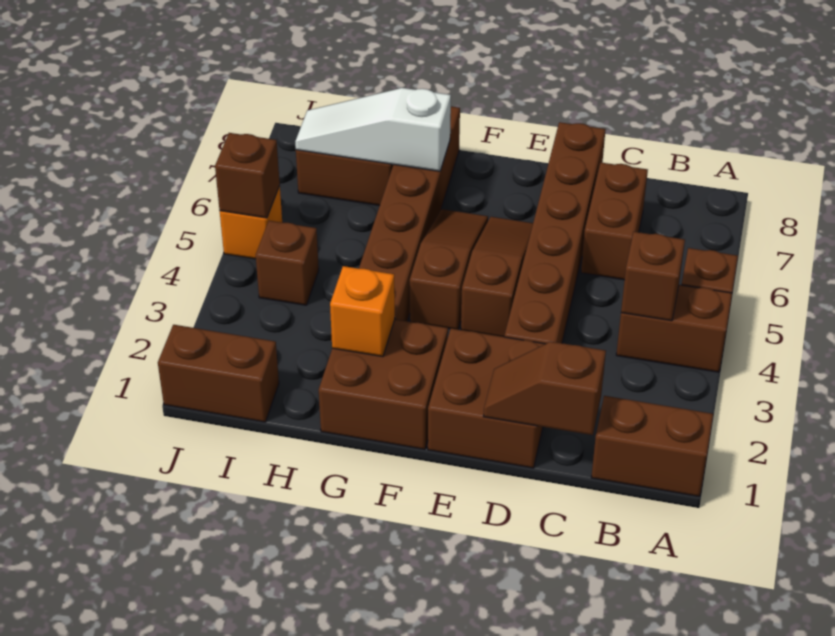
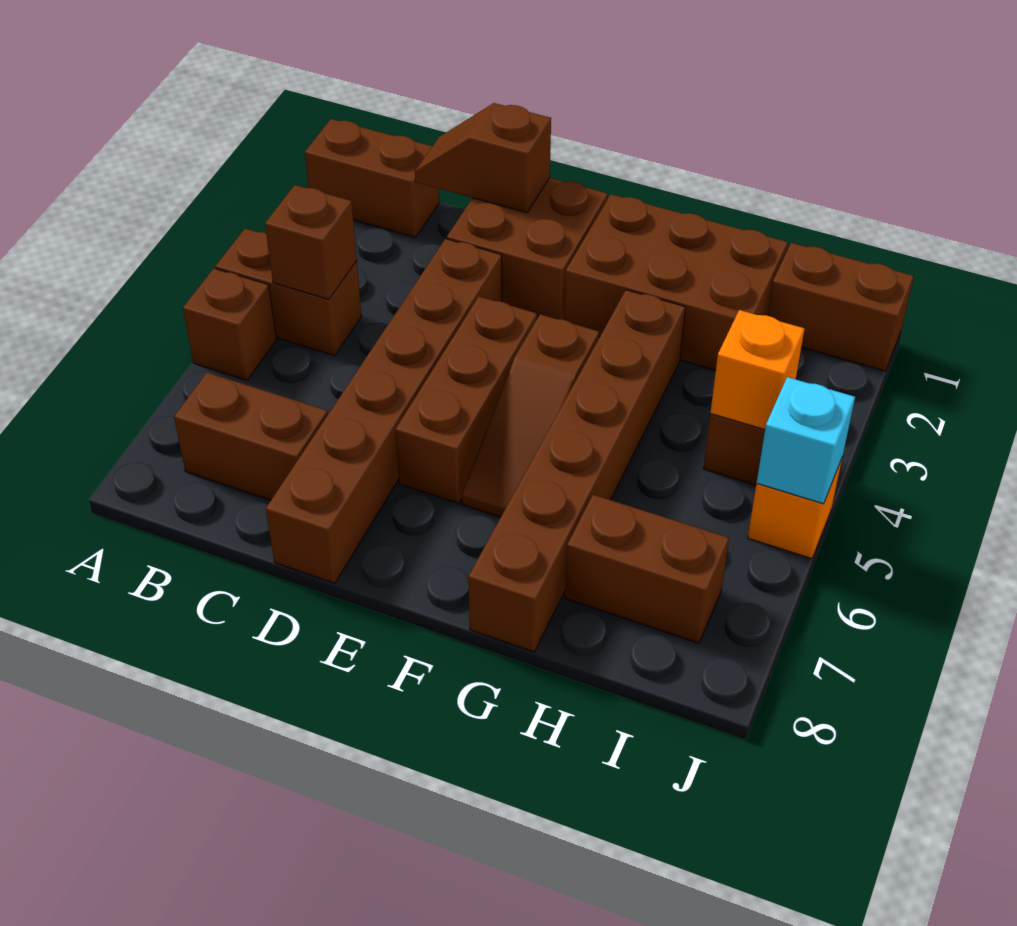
brown 1x2 slope [483,342,606,435] -> brown 1x2 slope turned to [415,103,551,213]
brown 1x2 brick [581,163,648,280] -> brown 1x2 brick turned to [174,373,328,500]
brown 1x3 slope [461,217,533,337] -> brown 1x3 brick [395,297,537,503]
brown 2x2 brick [319,319,448,450] -> brown 2x3 brick [564,194,788,370]
orange 1x1 brick [330,266,395,357] -> orange 1x1 brick moved to [710,310,805,430]
white 1x3 slope [295,88,451,171] -> none
brown 1x1 brick [215,133,280,218] -> cyan 1x1 brick [757,377,855,504]

